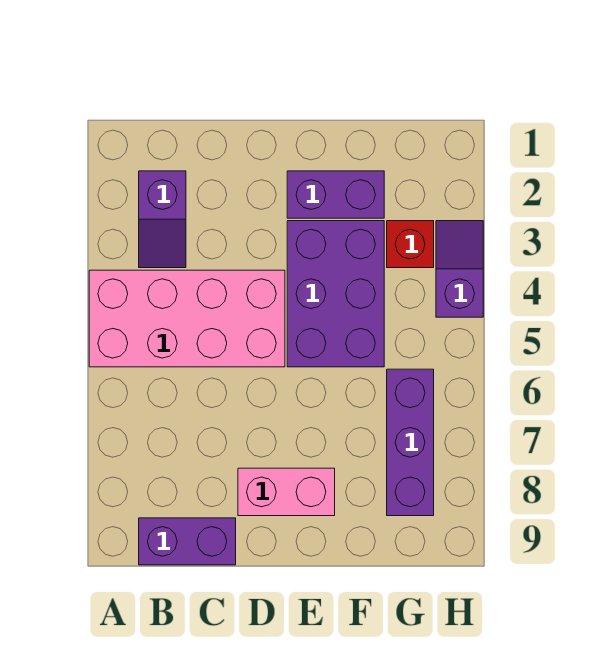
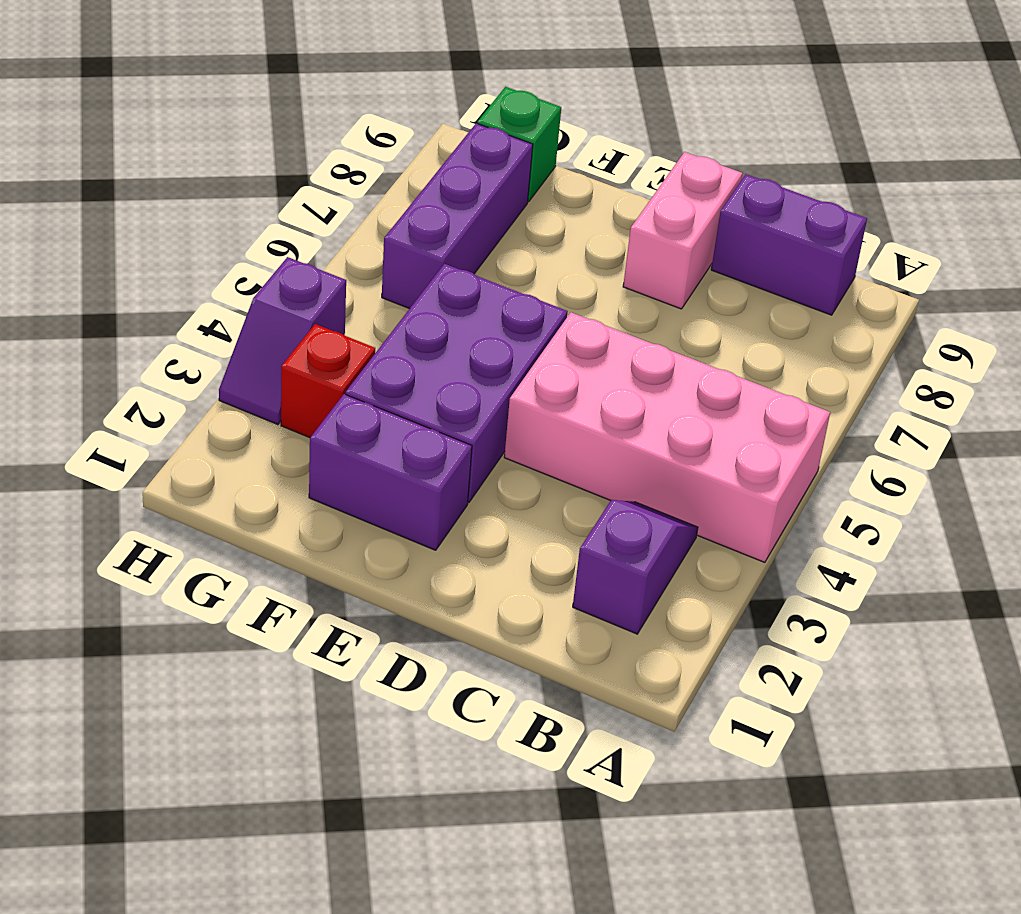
pink 1x2 brick [238,468,335,516] -> pink 1x2 brick turned to [623,152,743,309]
none -> green 1x1 brick [477,87,561,202]

